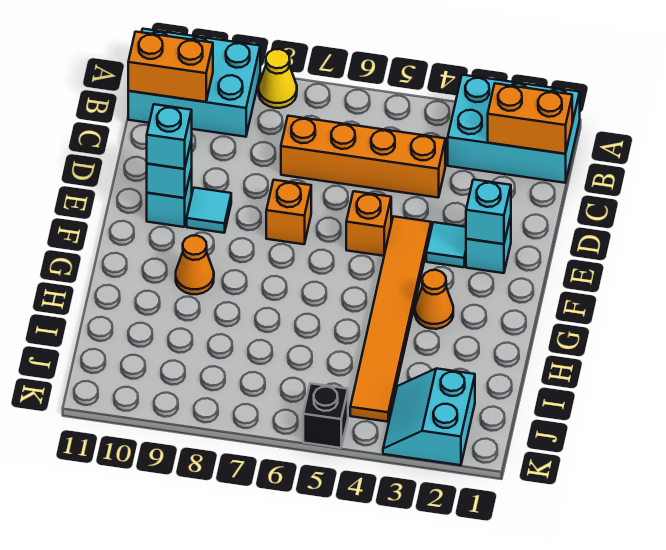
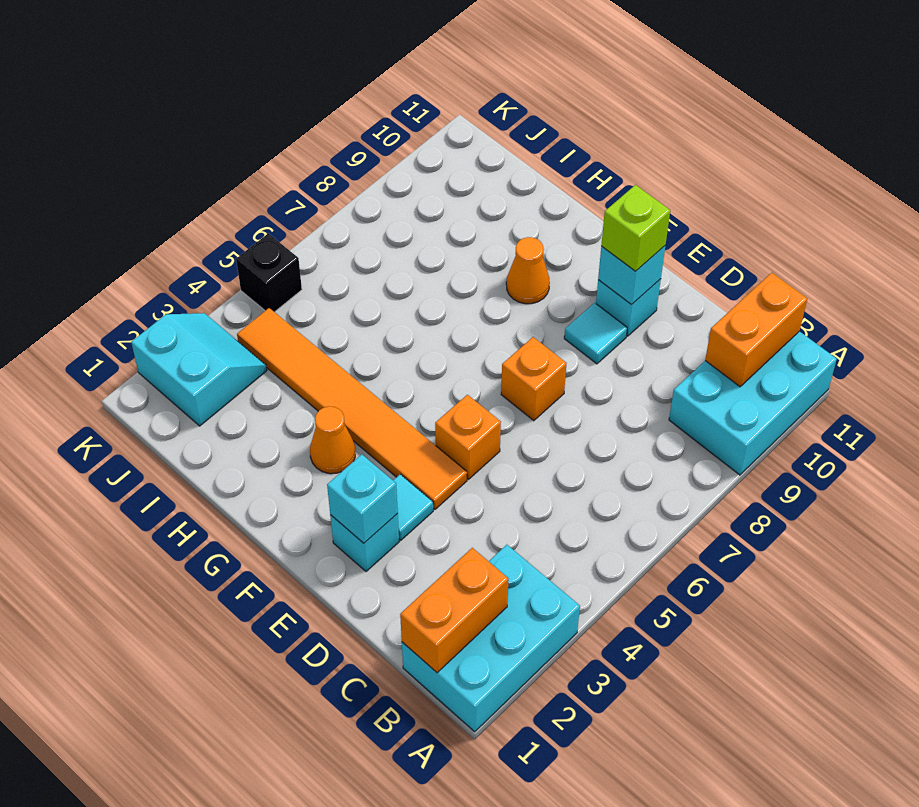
yellow 1x1 cone [259,49,297,108] -> none
orange 1x4 brick [281,116,445,198] -> none
cyan 1x1 brick [147,104,192,169] -> lime 1x1 brick [601,185,670,271]

